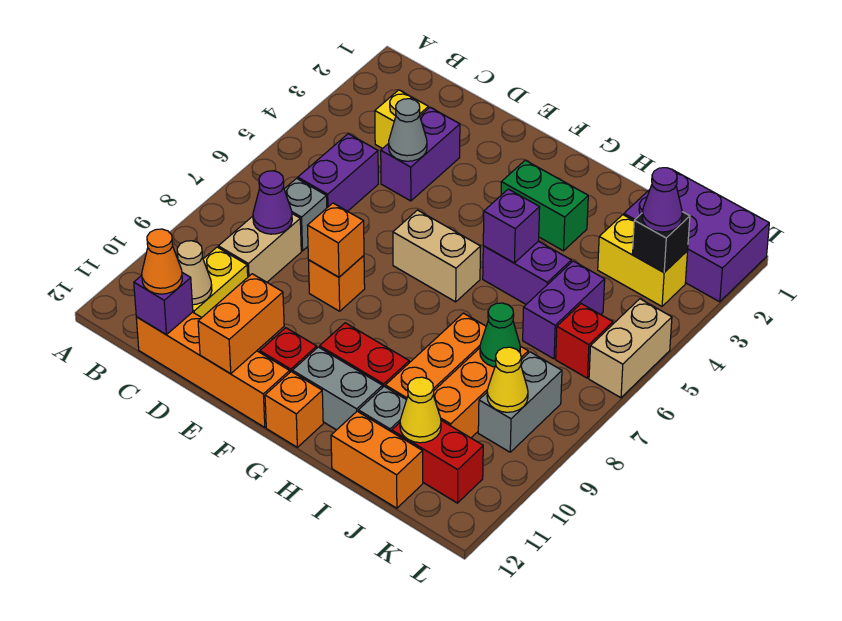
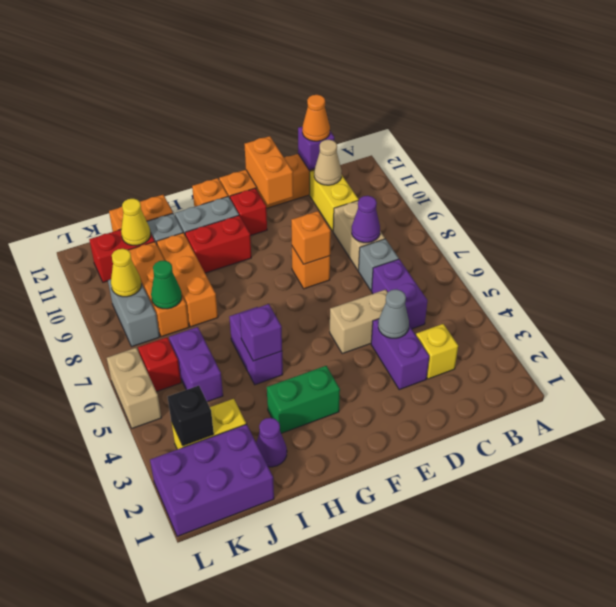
tan 1x2 brick [393,210,481,302] -> tan 1x2 brick moved to [330,290,388,354]
purple 1x2 brick [483,241,571,304] -> purple 1x2 brick turned to [229,307,283,385]
purple 1x1 cone [642,168,682,232] -> purple 1x1 cone moved to [256,418,287,467]

